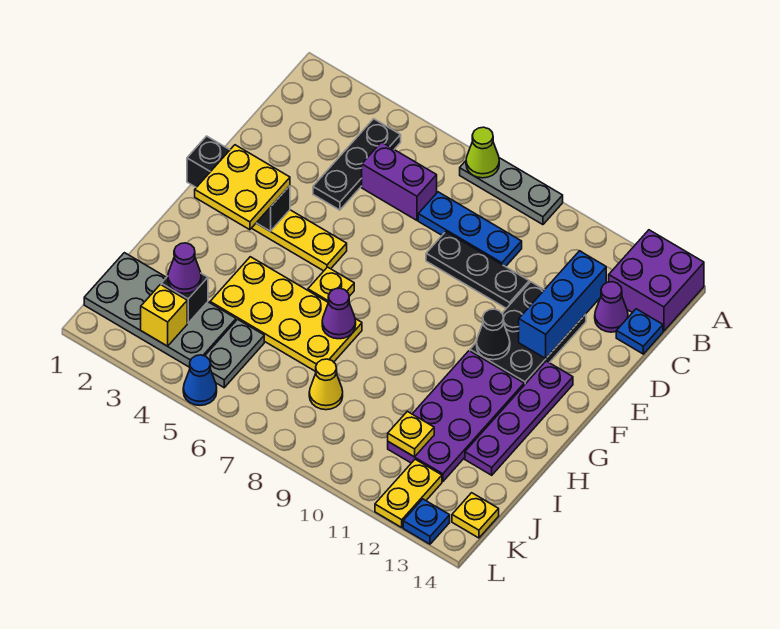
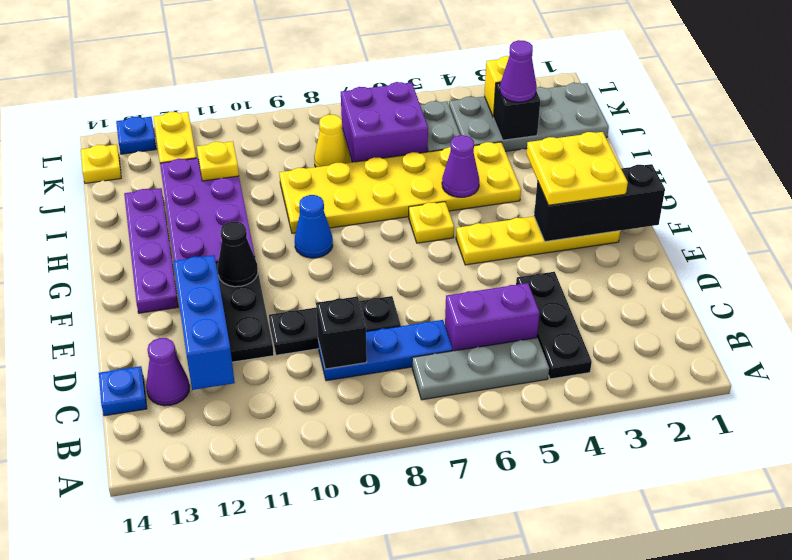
grey 1x3 plate [460,158,563,225] -> grey 1x3 plate moved to [412,338,549,400]
lime 1x1 cone [466,127,499,178] -> none
purple 2x2 brick [609,230,704,331] -> purple 2x2 brick moved to [341,82,428,162]
none -> black 1x1 brick [316,297,367,369]
yellow 2x4 plate [210,257,362,372] -> yellow 2x6 plate [279,142,521,233]
purple 1x1 cone [322,288,356,339] -> purple 1x1 cone moved to [442,135,479,197]
blue 1x1 cone [183,355,217,405] -> blue 1x1 cone moved to [295,195,333,258]

